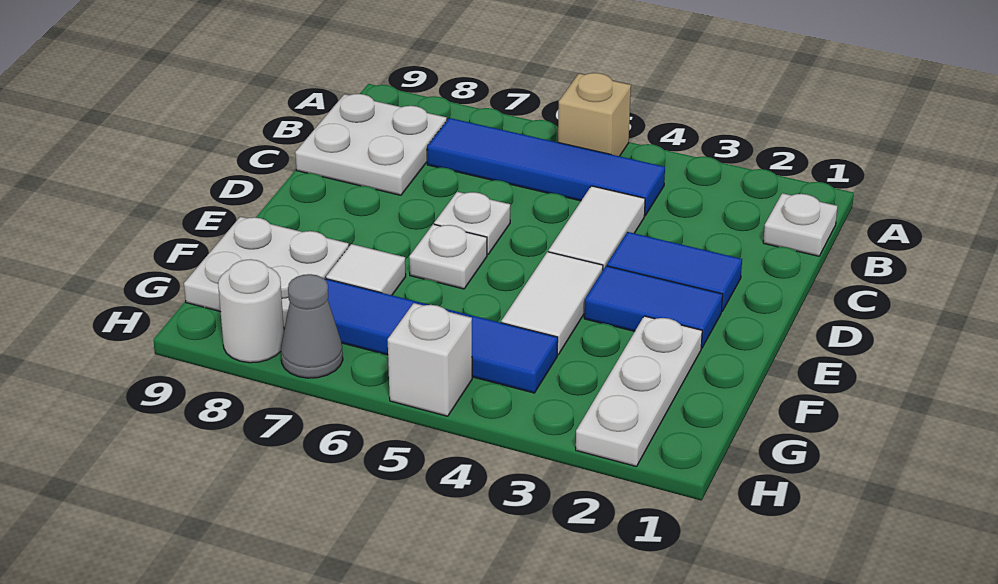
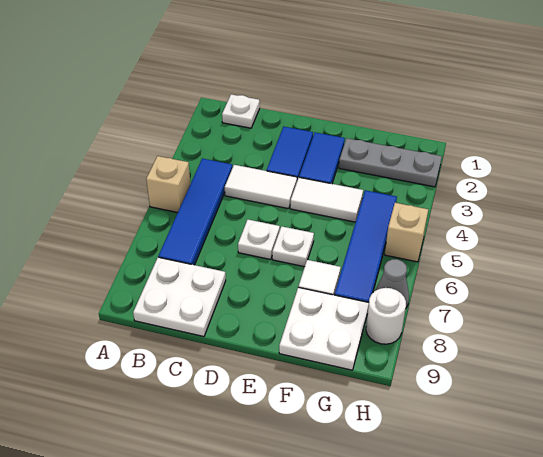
white 1x3 plate [576,316,702,467] -> grey 1x3 plate [339,138,442,187]
white 1x1 brick [388,303,472,416] -> tan 1x1 brick [385,203,428,262]

